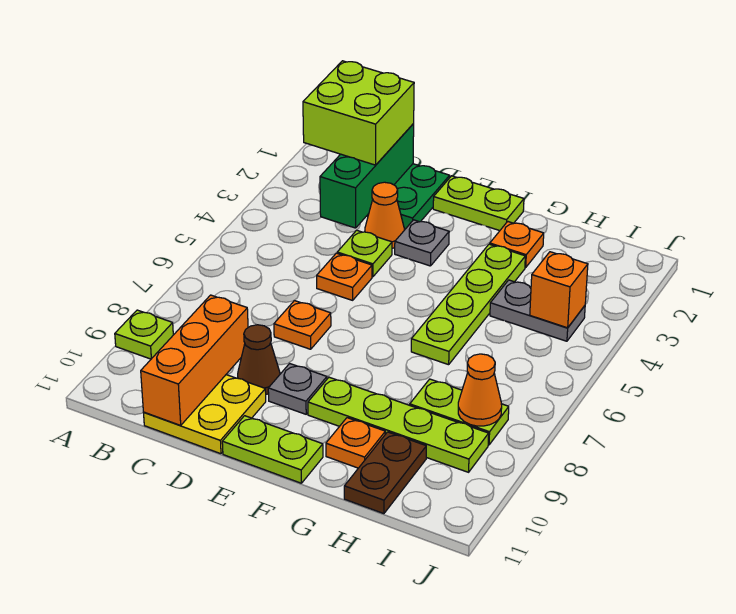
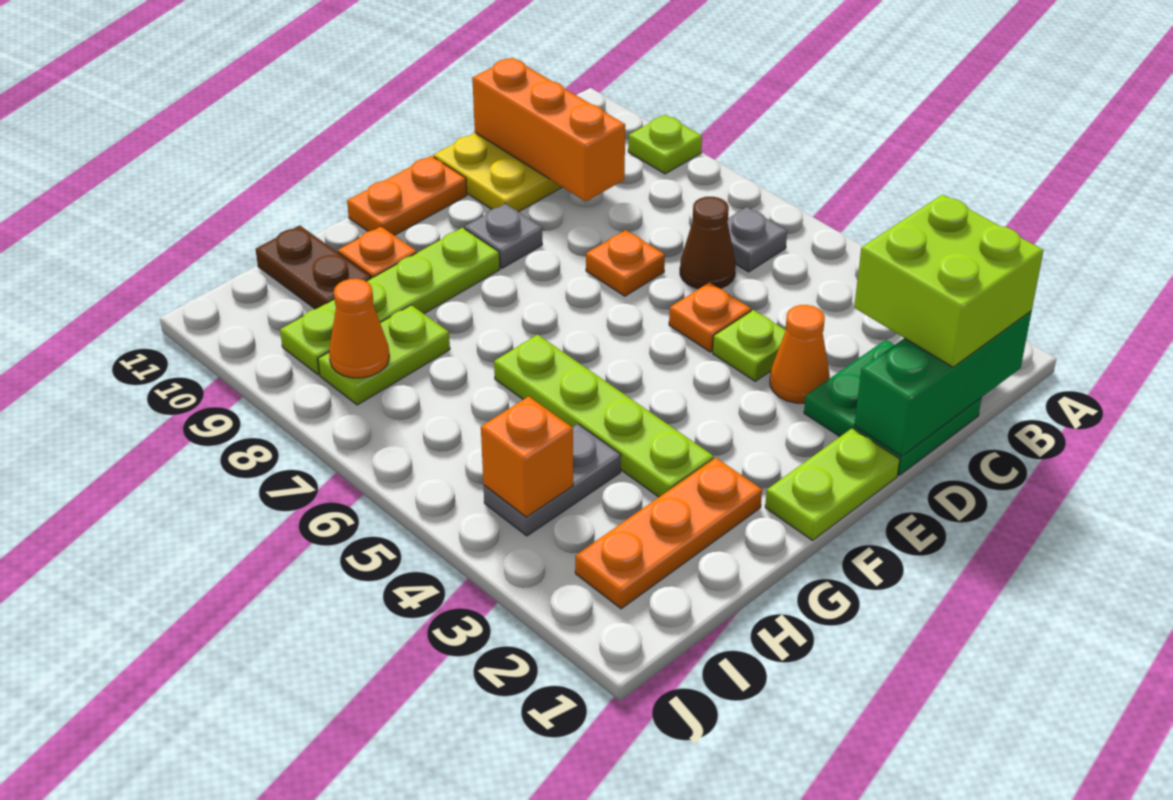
green 1x3 brick [320,124,414,228] -> green 1x3 brick turned to [854,311,1032,456]
brown 1x1 cone [238,325,280,394] -> brown 1x1 cone moved to [680,197,736,289]
grey 1x1 plate [395,220,449,266] -> grey 1x1 plate moved to [727,207,787,272]
lime 1x2 plate [222,416,323,483] -> orange 1x2 plate [347,156,467,235]
orange 1x1 plate [490,222,544,268] -> orange 1x3 plate [575,458,762,609]

